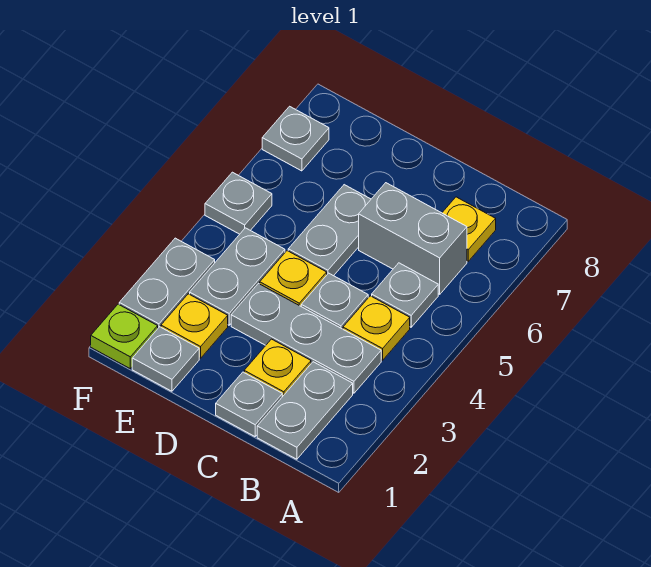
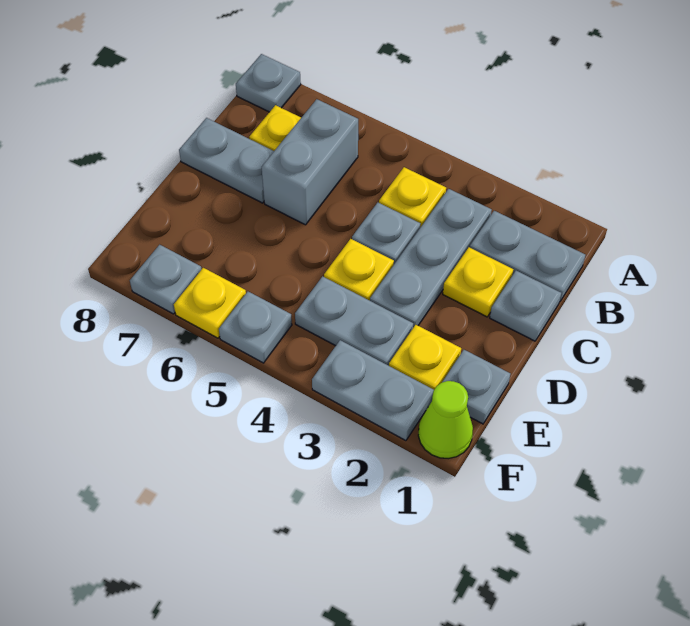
grey 1x1 plate [372,263,438,327] -> grey 1x1 plate moved to [236,54,301,112]
grey 1x2 plate [288,185,371,276] -> grey 1x2 plate moved to [179,118,274,203]
lime 1x1 plate [91,304,158,369] -> lime 1x1 cone [418,381,473,459]
none -> yellow 1x1 plate [174,268,246,338]

